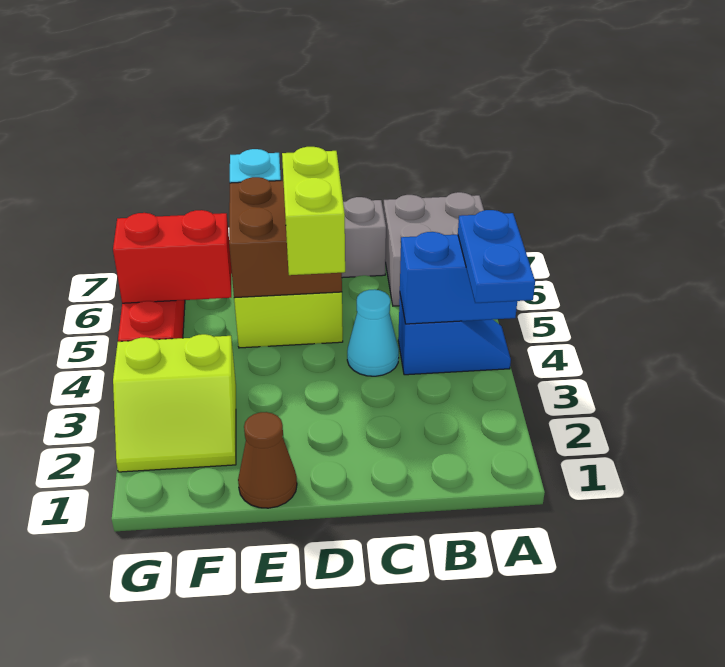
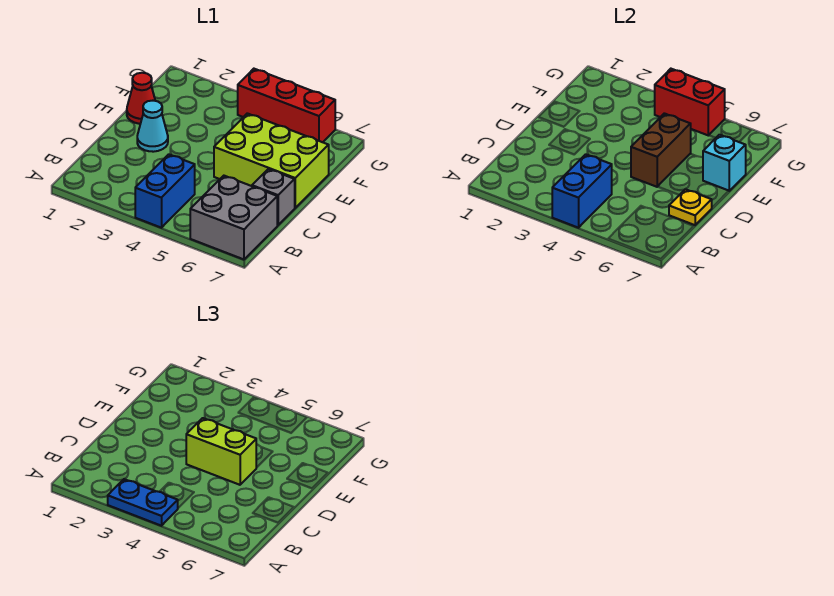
blue 1x2 slope [398,296,511,375] -> blue 1x2 brick [135,154,195,228]
cyan 1x1 cone [347,289,399,376] -> cyan 1x1 cone moved to [137,101,168,152]
none -> yellow 1x1 plate [669,189,712,225]
brown 2x2 brick [229,177,342,298] -> brown 1x2 brick [631,113,691,187]
brown 1x1 cone [238,412,297,508] -> red 1x1 cone [127,73,155,124]
lime 2x2 slope [113,334,236,472] -> none
red 1x2 brick [113,210,232,303] -> red 1x2 brick turned to [655,69,725,135]

